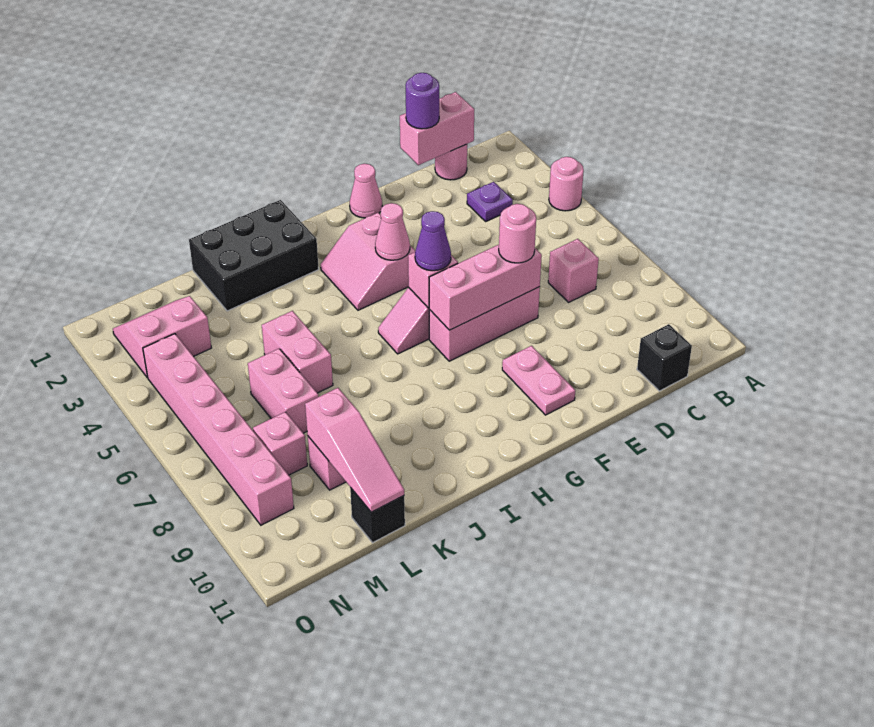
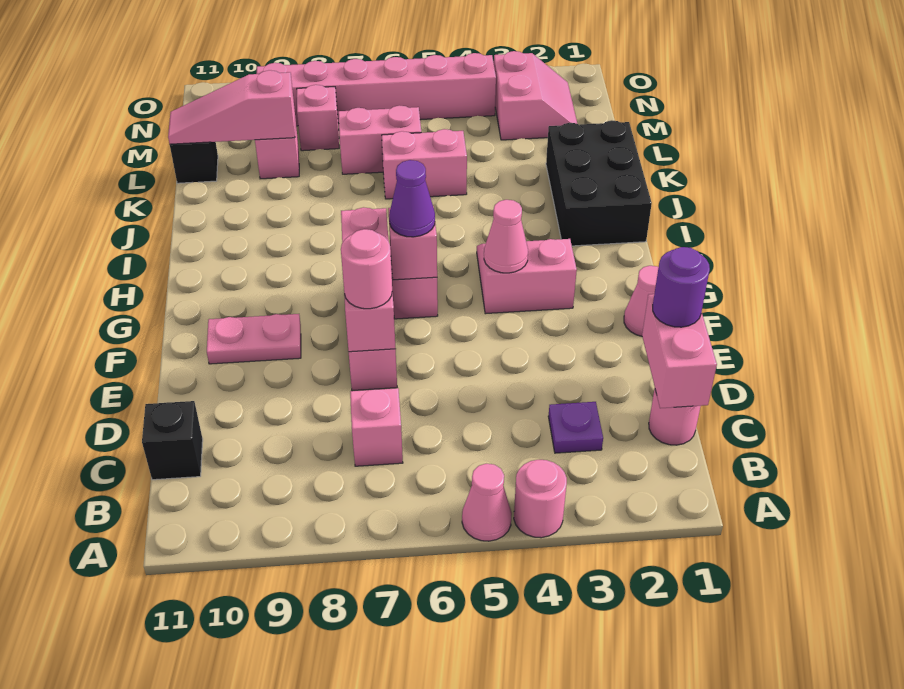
none -> pink 1x1 cone [462,464,512,541]

